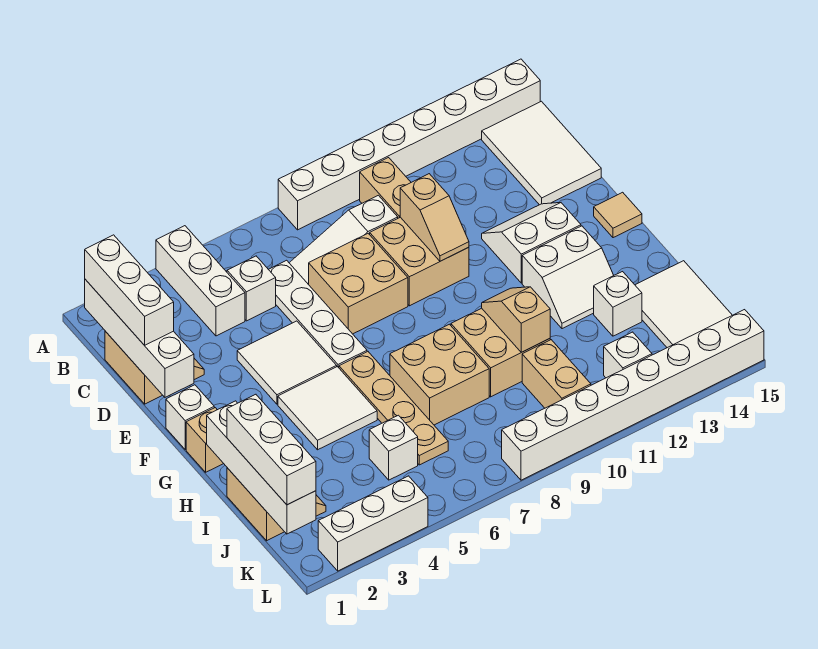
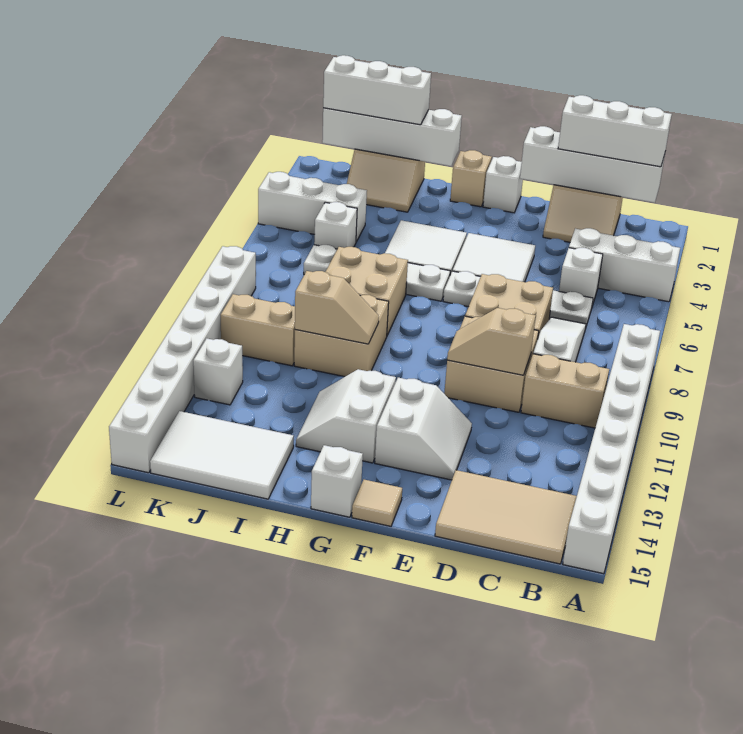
white 2x3 tile [482,101,601,205] -> tan 2x3 tile [435,470,577,564]
tan 1x4 plate [339,352,448,465] -> white 1x4 plate [304,245,450,301]
white 1x1 brick [594,272,642,336] -> white 1x1 brick moved to [311,445,363,517]
white 1x3 brick [318,476,428,571] -> white 1x3 brick turned to [258,172,367,242]

